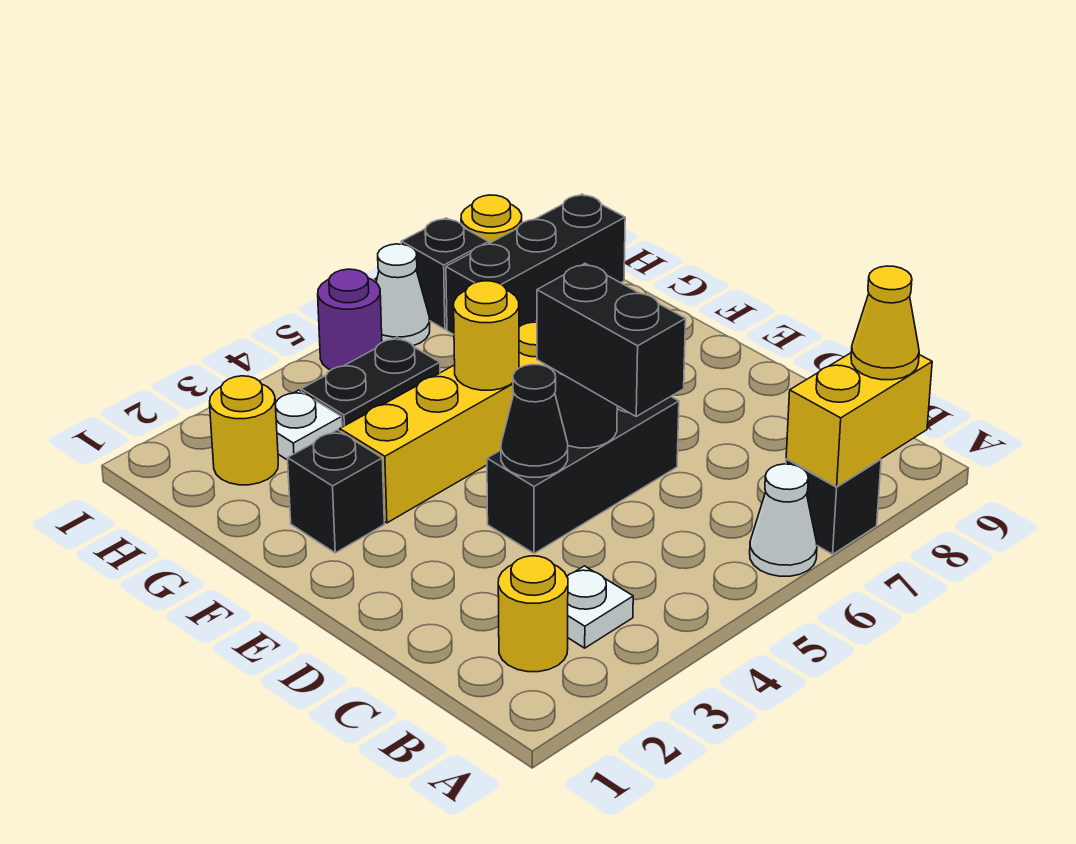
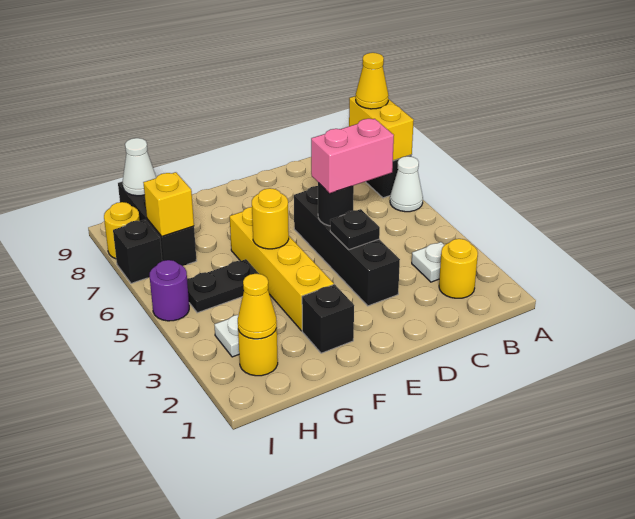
black 1x2 brick [537,264,686,416] -> pink 1x2 brick [311,119,394,193]
black 1x3 brick [487,397,679,553] -> black 1x4 brick [294,186,400,306]
black 1x1 cone [501,365,568,477] -> black 1x1 plate [330,209,380,250]
none -> yellow 1x1 cone [238,274,277,339]
black 1x2 plate [301,337,440,427] -> black 1x2 plate turned to [187,259,259,313]
none -> yellow 1x1 brick [143,172,194,236]
white 1x1 cone [376,244,430,346] -> white 1x1 cone moved to [123,138,156,196]

